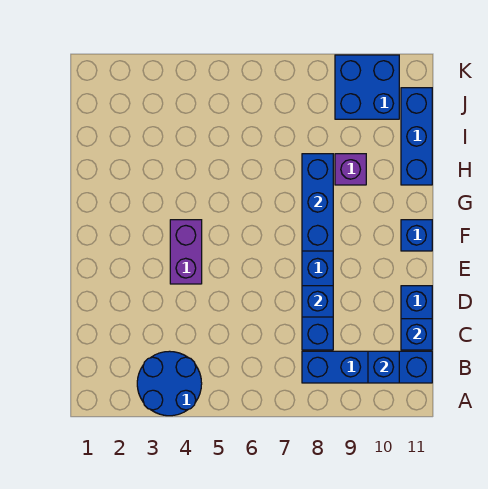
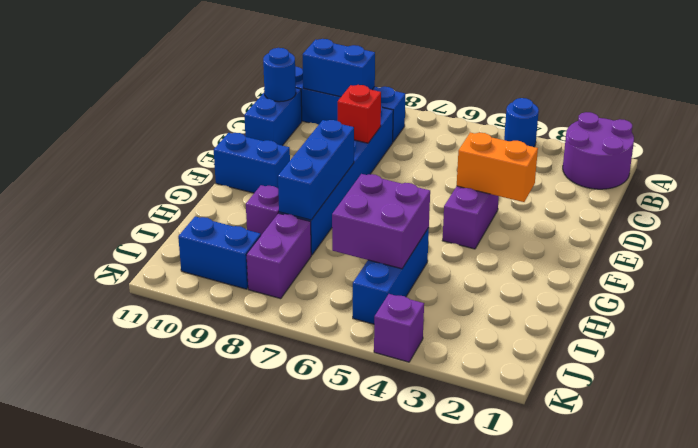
none -> purple 2x2 round brick [563,112,634,189]
blue 2x2 round brick [137,351,202,416] -> blue 1x1 round brick [504,98,539,147]
blue 1x1 brick [368,351,399,383] -> blue 1x2 brick [302,39,375,97]
blue 1x1 brick [401,319,432,350] -> blue 1x1 round brick [263,48,296,102]
blue 1x1 brick [302,286,333,317] -> red 1x1 brick [338,85,381,143]
none -> orange 1x2 brick [457,133,538,202]
blue 1x1 brick [401,220,432,251] -> blue 1x2 brick [214,133,290,193]
none -> purple 2x2 brick [332,174,430,269]
blue 1x3 brick [401,88,432,185] -> blue 1x3 brick moved to [353,227,429,324]
none -> purple 1x2 brick [246,213,311,299]
blue 2x2 brick [335,55,399,119] -> blue 1x2 brick [178,216,261,289]
none -> purple 1x1 brick [374,294,424,362]

